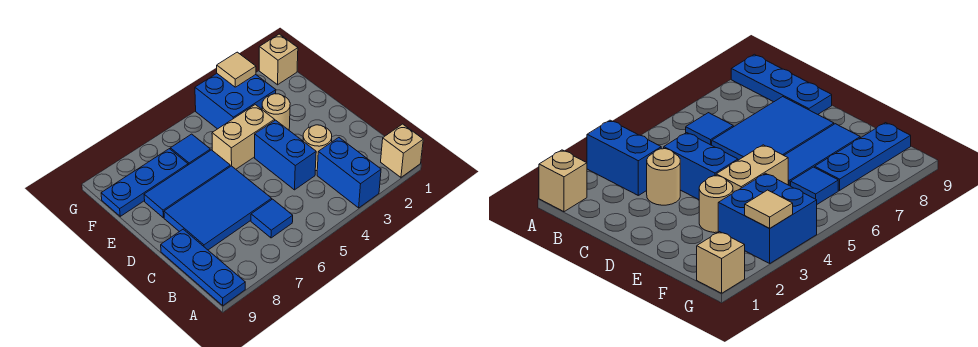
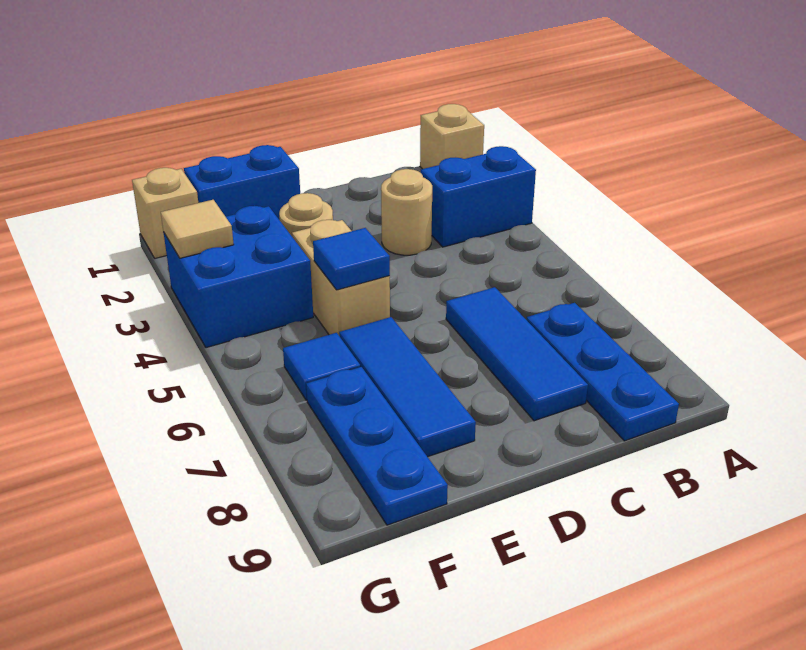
blue 1x3 plate [161,229,245,306] -> blue 1x3 plate turned to [527,303,679,441]
blue 1x1 tile [251,199,293,238] -> blue 1x1 tile moved to [313,228,390,290]
blue 1x2 brick [255,120,316,190] -> blue 1x2 brick moved to [184,145,300,220]
blue 2x3 tile [164,166,272,250] -> blue 1x3 tile [446,287,588,421]

